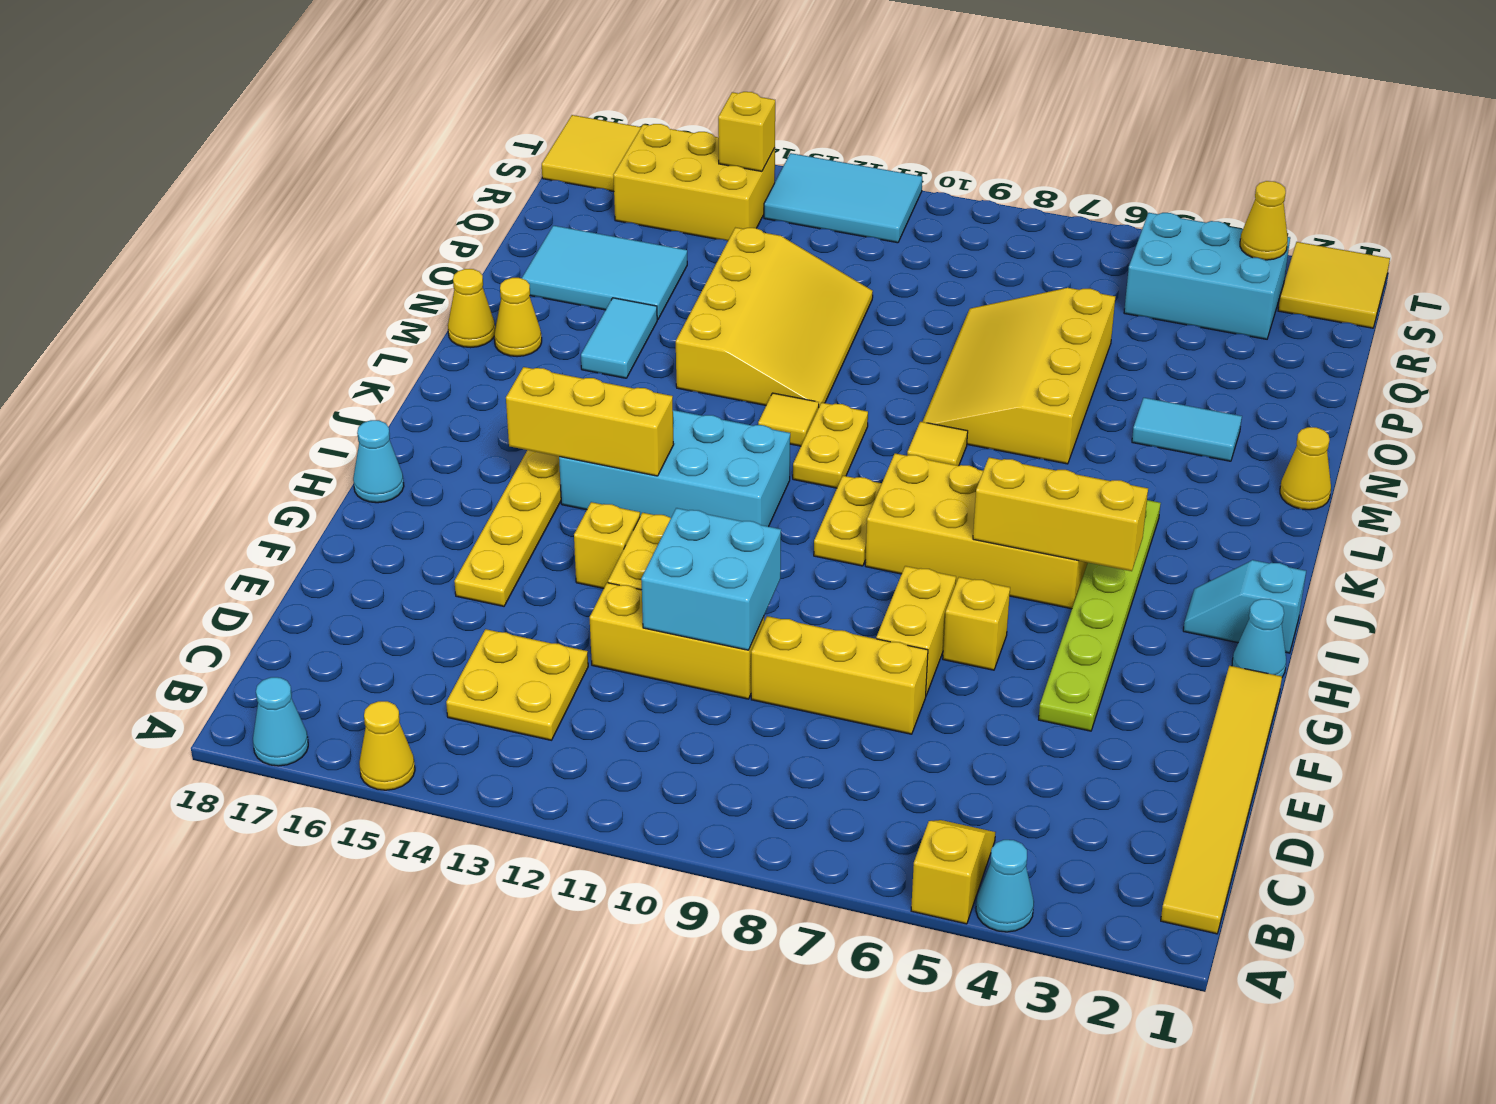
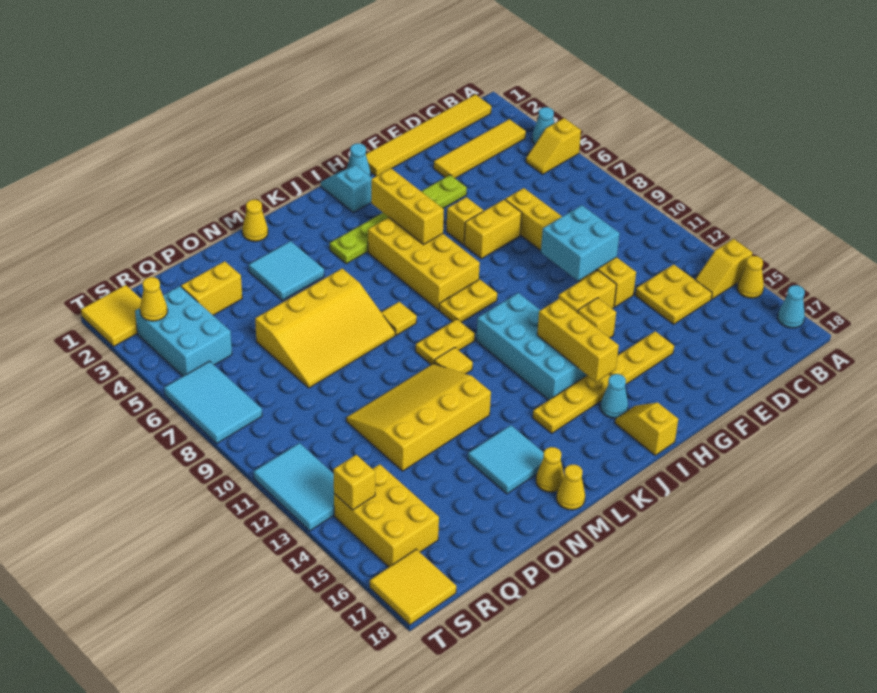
none -> yellow 1x2 slope [695,239,752,299]
none -> yellow 1x4 tile [434,119,526,178]
cyan 1x1 cone [353,420,404,503] -> cyan 1x1 cone moved to [600,374,628,418]
cyan 1x2 slope [1183,560,1306,653] -> cyan 1x2 slope turned to [321,165,372,212]
none -> yellow 1x2 slope [615,403,678,455]
cyan 1x2 tile [581,298,657,378] -> cyan 2x2 tile [468,425,544,494]
cyan 1x2 tile [1132,398,1242,461] -> cyan 2x2 tile [249,241,324,300]
cyan 2x3 tile [522,226,687,320] -> cyan 2x3 tile moved to [164,361,262,443]
none -> yellow 1x2 brick [181,261,242,315]

